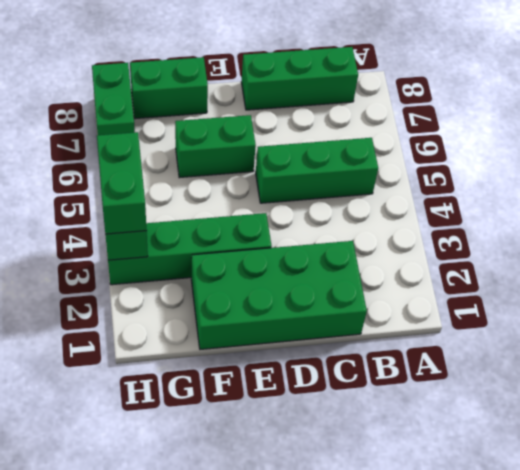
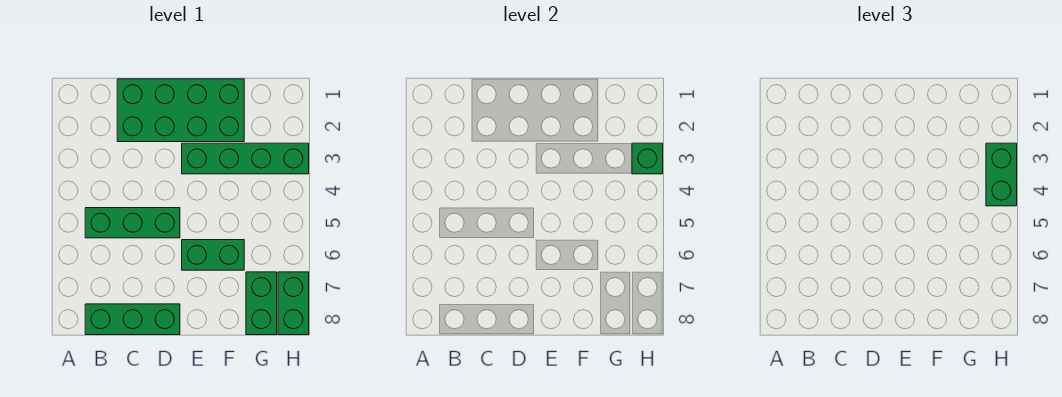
green 1x2 brick [130,57,208,119] -> green 1x2 brick turned to [246,272,277,335]

